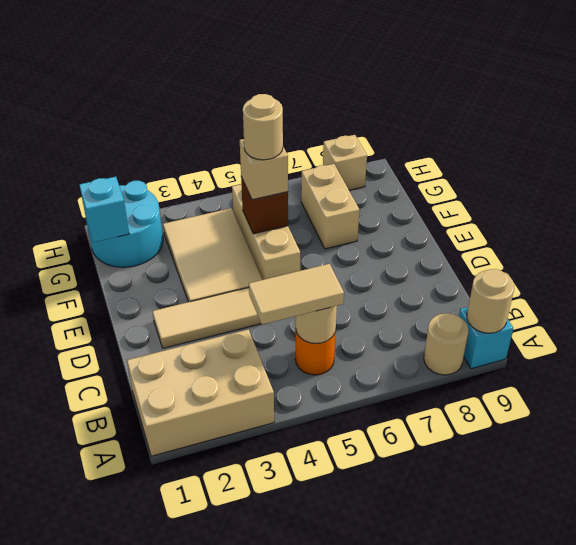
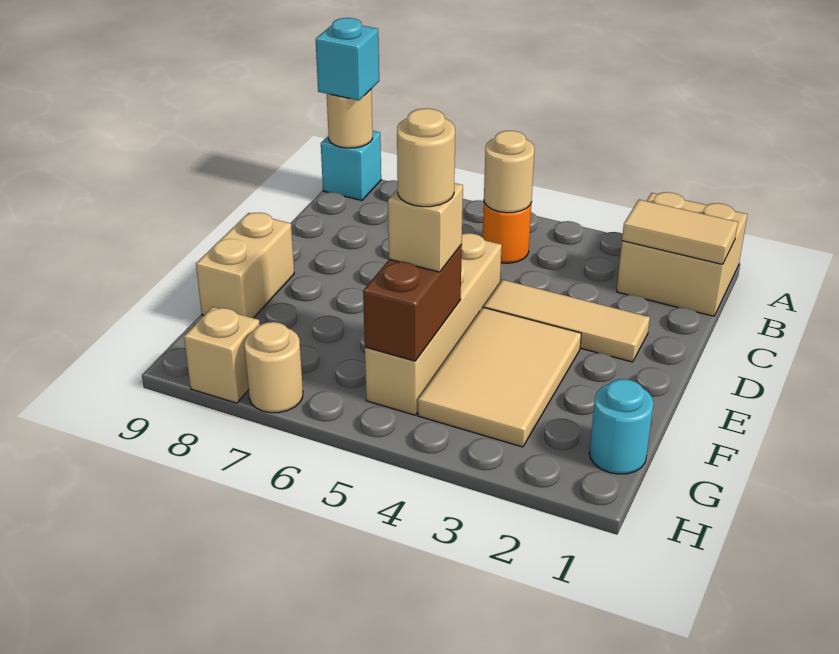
tan 2x3 brick [127,329,274,456] -> tan 2x2 brick [617,192,747,316]
tan 1x1 round brick [424,313,468,375] -> tan 1x1 round brick moved to [244,322,303,413]
tan 1x2 tile [249,264,344,324] -> tan 1x2 tile moved to [622,200,738,264]
tan 1x3 brick [232,184,300,280] -> tan 1x4 brick [365,233,502,415]
brown 1x1 brick [241,177,288,234] -> brown 1x2 brick [363,245,462,361]
tan 1x2 brick [301,164,359,249] -> tan 1x2 brick moved to [196,212,294,318]
cyan 2x2 round brick [87,180,163,267] -> cyan 1x1 round brick [589,379,654,474]
cyan 1x1 brick [80,177,129,242] -> cyan 1x1 brick moved to [316,18,379,100]

